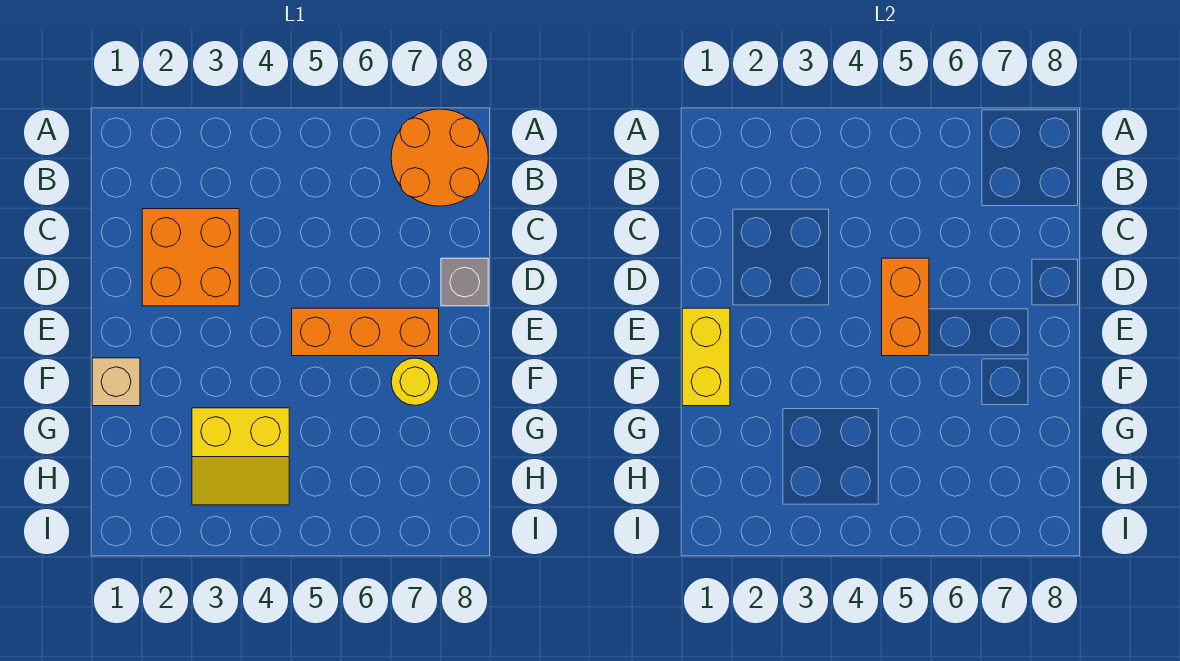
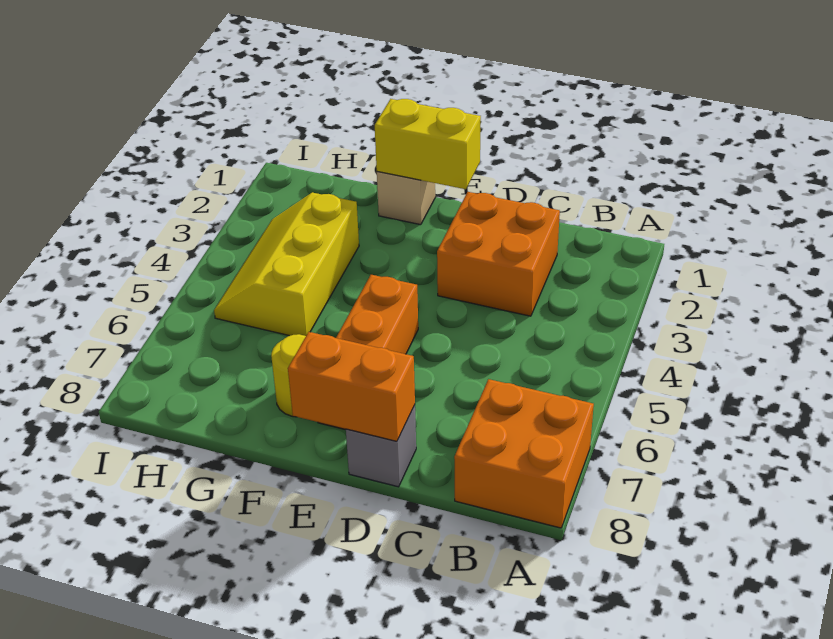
orange 2x2 round brick [391,109,488,206] -> orange 2x2 brick [454,379,594,528]
orange 1x2 brick [882,258,929,356] -> orange 1x2 brick moved to [288,332,415,441]
yellow 2x2 slope [192,408,289,505] -> yellow 2x3 slope [214,192,359,336]

